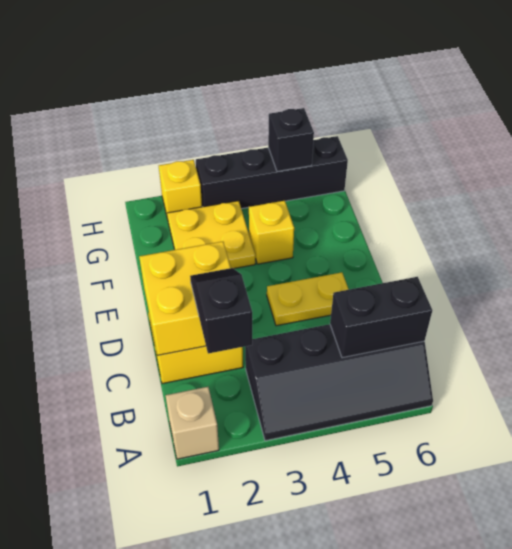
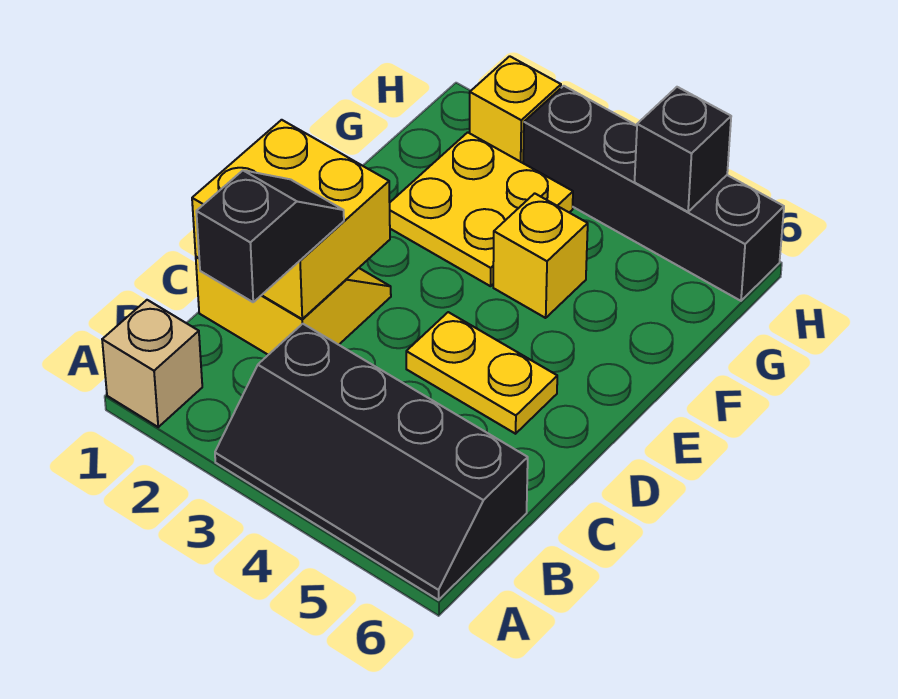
black 1x2 brick [330,277,432,358] -> none

